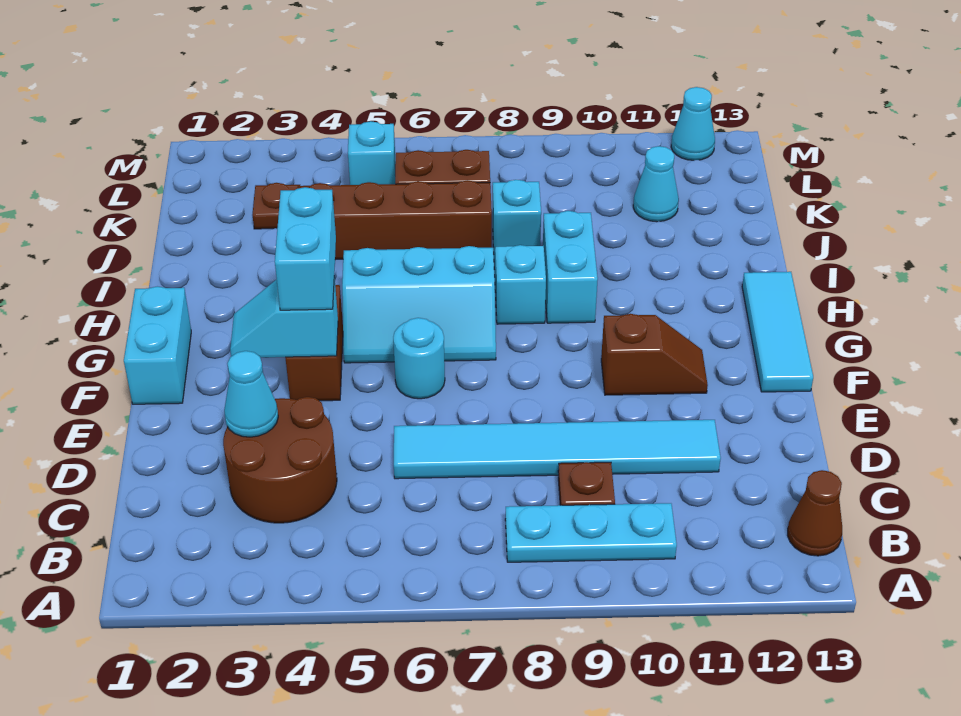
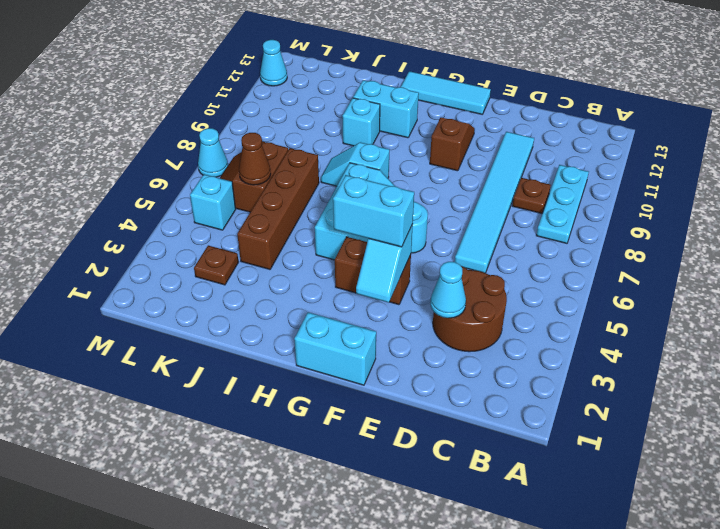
brown 1x1 cone [788,470,842,556] -> brown 1x1 cone moved to [239,133,271,185]
cyan 1x2 brick [543,211,598,323] -> cyan 1x2 brick moved to [353,80,419,138]
cyan 1x1 brick [493,180,541,249] -> cyan 1x1 brick moved to [342,98,380,146]
cyan 1x1 cone [633,146,679,222] -> cyan 1x1 cone moved to [198,128,228,177]

